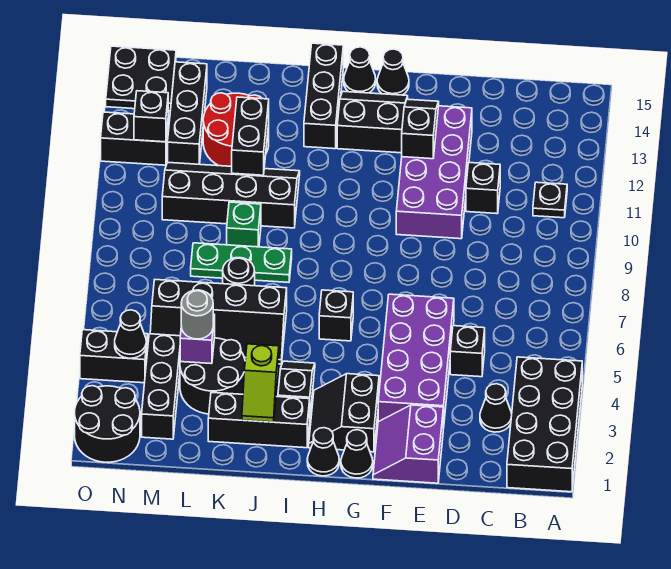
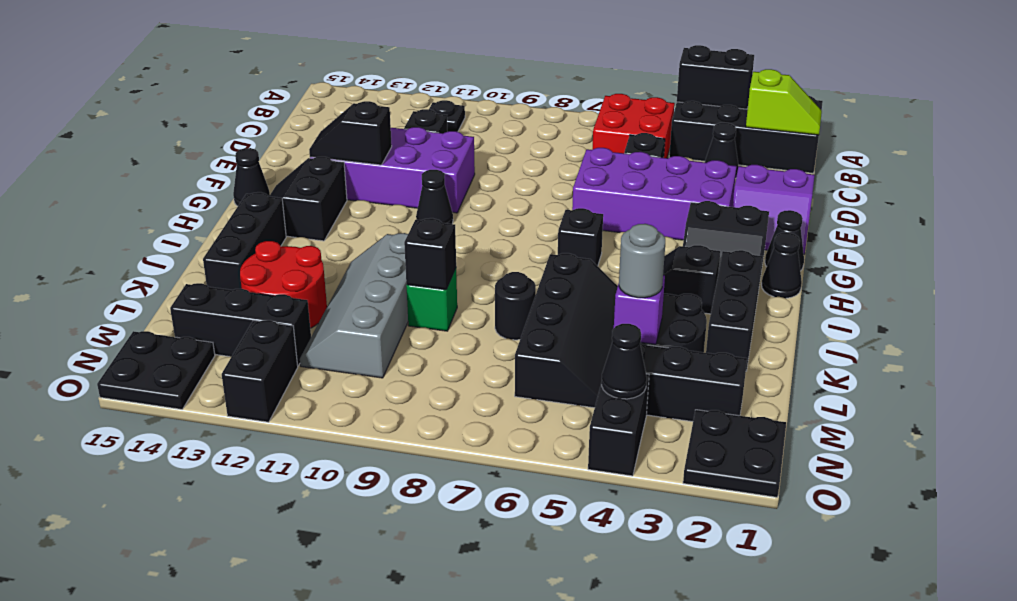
none -> red 2x2 brick [592,94,675,158]
black 1x1 cone [344,47,376,93] -> black 1x1 cone moved to [416,170,453,224]
black 1x3 brick [304,43,343,149] -> black 1x3 brick turned to [203,192,286,290]
lime 1x2 slope [242,344,279,422] -> lime 1x2 slope moved to [746,69,822,135]
green 1x3 plate [191,243,292,282] -> none
black 2x4 slope [162,162,300,228] -> grey 2x4 slope [300,233,408,378]
black 1x2 brick [232,97,269,175] -> black 1x2 brick moved to [677,45,754,109]
black 2x2 round brick [75,386,140,462] -> black 2x2 plate [683,410,786,497]
black 1x1 brick [134,91,168,142] -> black 1x1 brick moved to [404,218,456,290]

